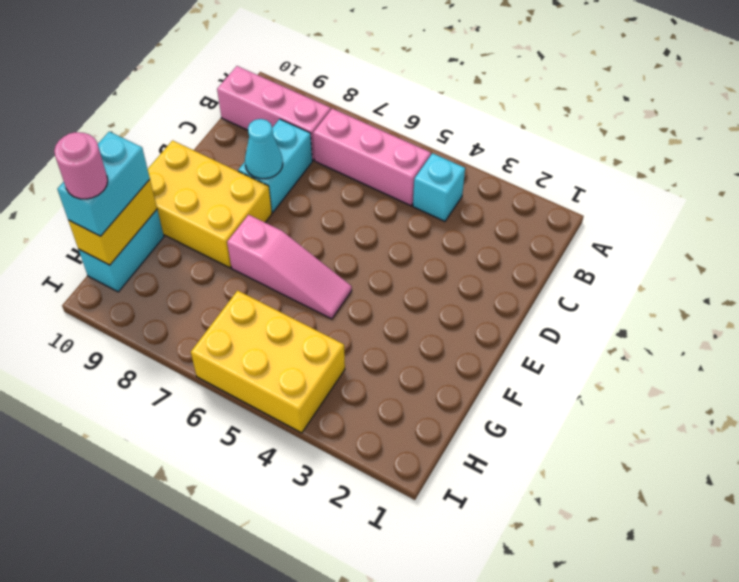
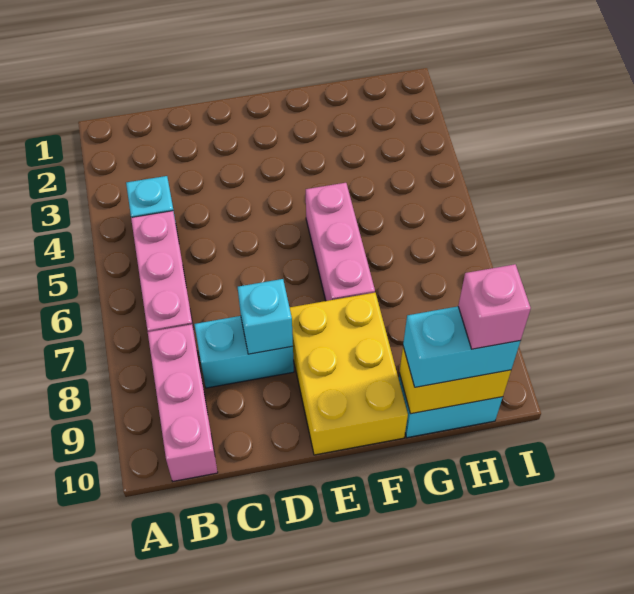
cyan 1x1 cone [245,119,283,179] -> cyan 1x1 brick [238,279,293,354]
pink 1x3 slope [227,215,352,319] -> pink 1x3 brick [306,183,375,301]
yellow 2x3 brick [191,290,345,433] -> none
pink 1x1 round brick [54,132,108,199] -> pink 1x1 brick [458,264,531,349]

